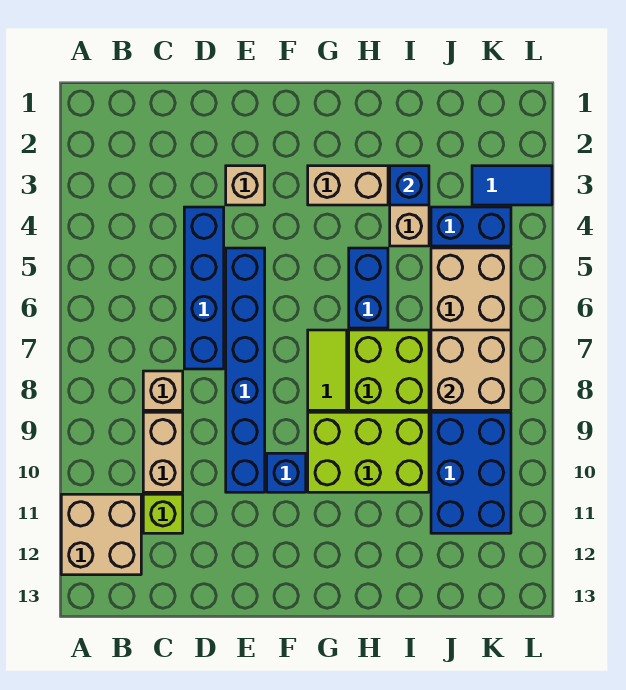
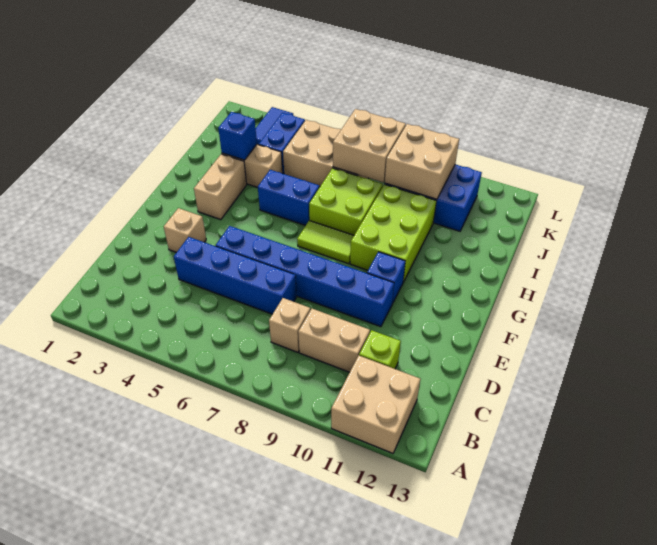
none -> tan 2x2 brick [385,124,459,199]

